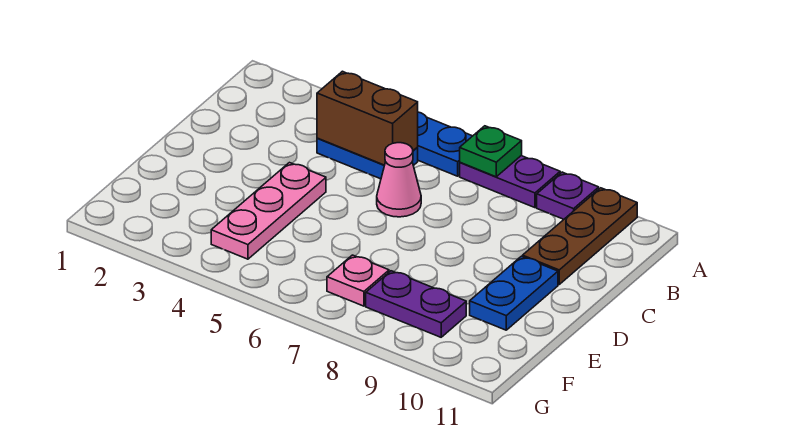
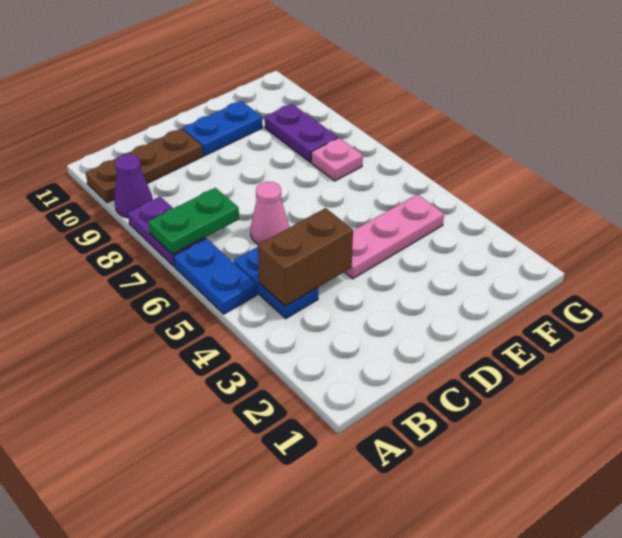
green 1x1 plate [460,126,522,177] -> green 1x2 plate [148,188,239,254]
purple 1x1 plate [537,172,599,219] -> purple 1x1 cone [114,154,153,218]
brown 1x2 brick [317,71,418,165] -> brown 1x2 brick turned to [258,208,353,307]

